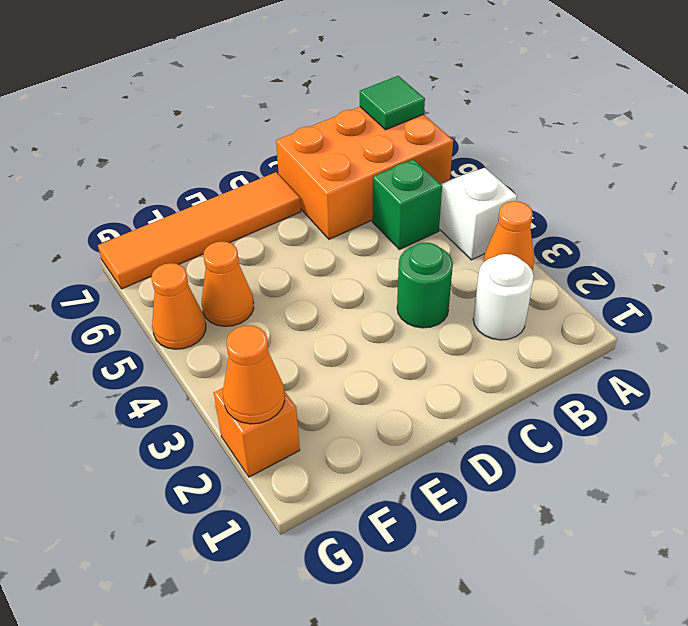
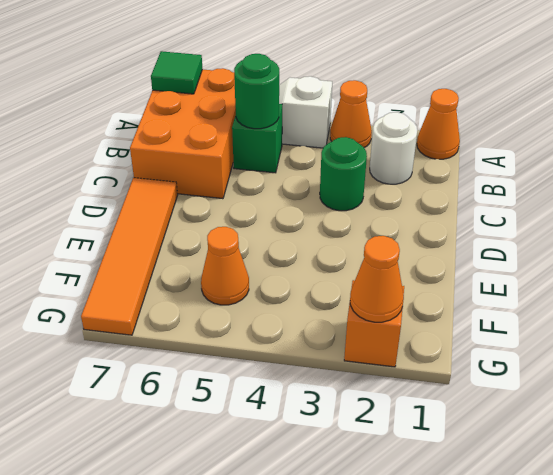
none -> green 1x1 round brick [234,54,279,129]
orange 1x1 cone [151,263,206,349] -> orange 1x1 cone moved to [417,89,460,159]

